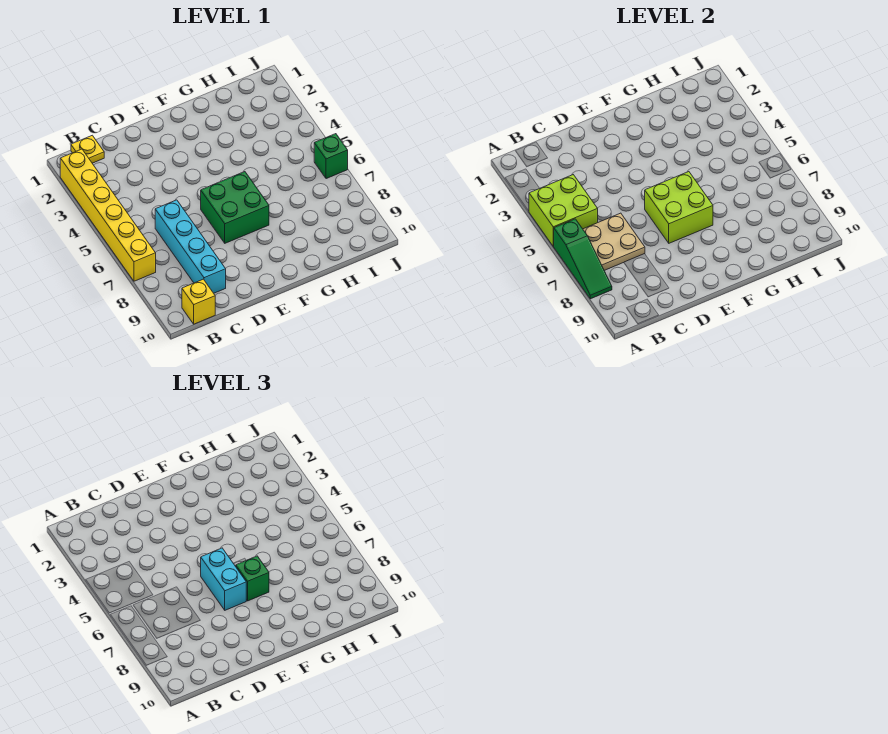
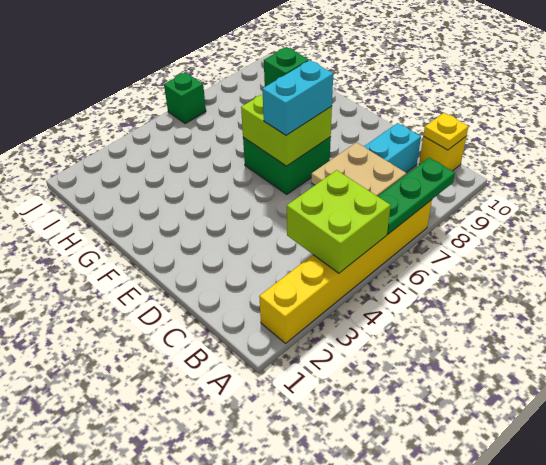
green 1x3 slope [553,219,612,299] -> green 1x3 plate [378,158,455,234]
yellow 1x1 plate [71,135,104,163] -> yellow 1x1 plate moved to [423,113,468,150]

